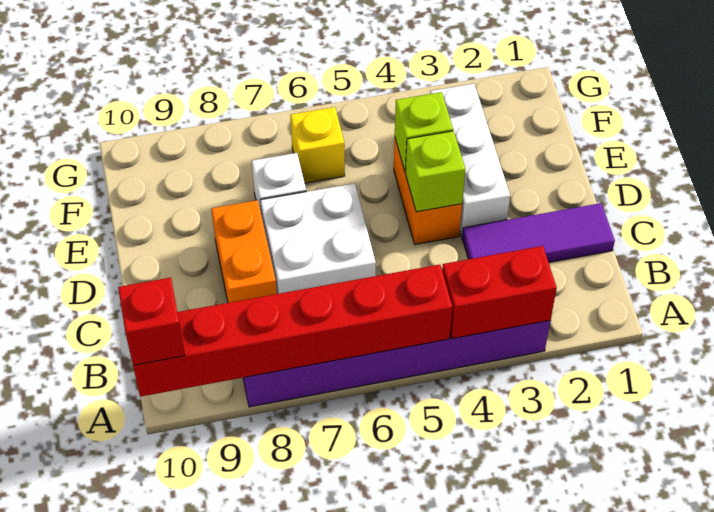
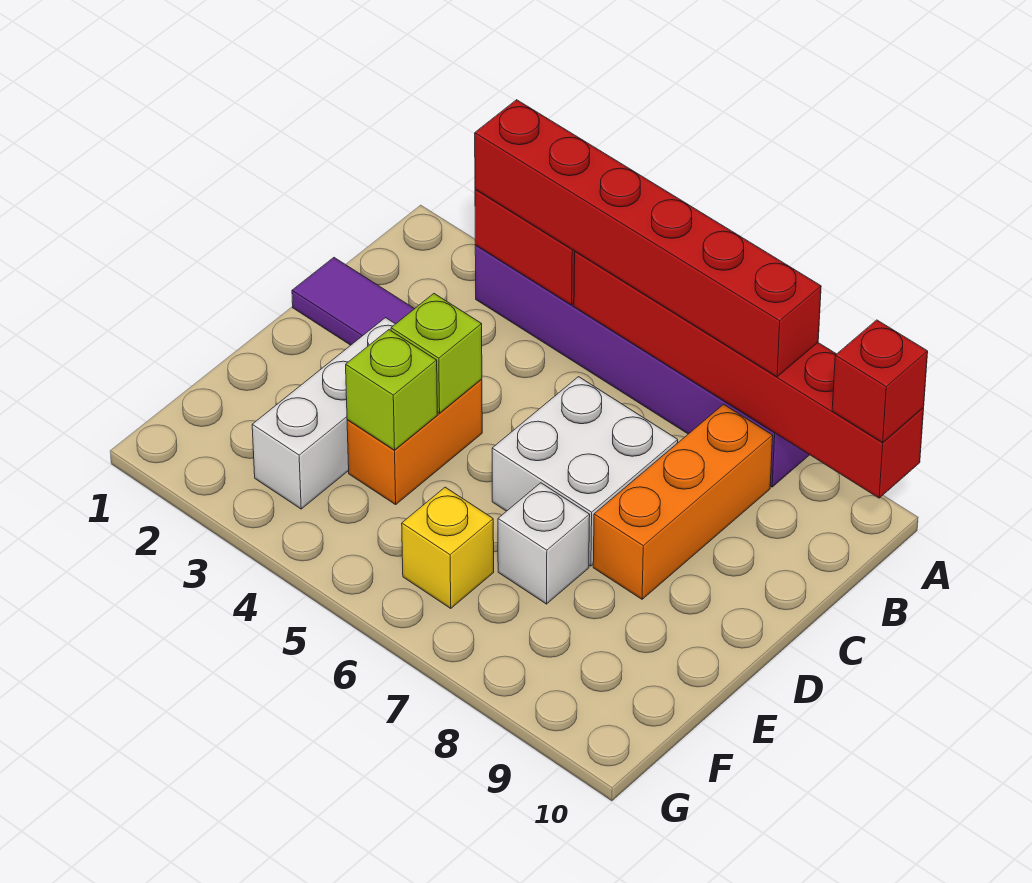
none -> red 1x6 brick [475,100,821,377]
orange 1x2 brick [211,200,277,303] -> orange 1x3 brick [593,404,773,599]

